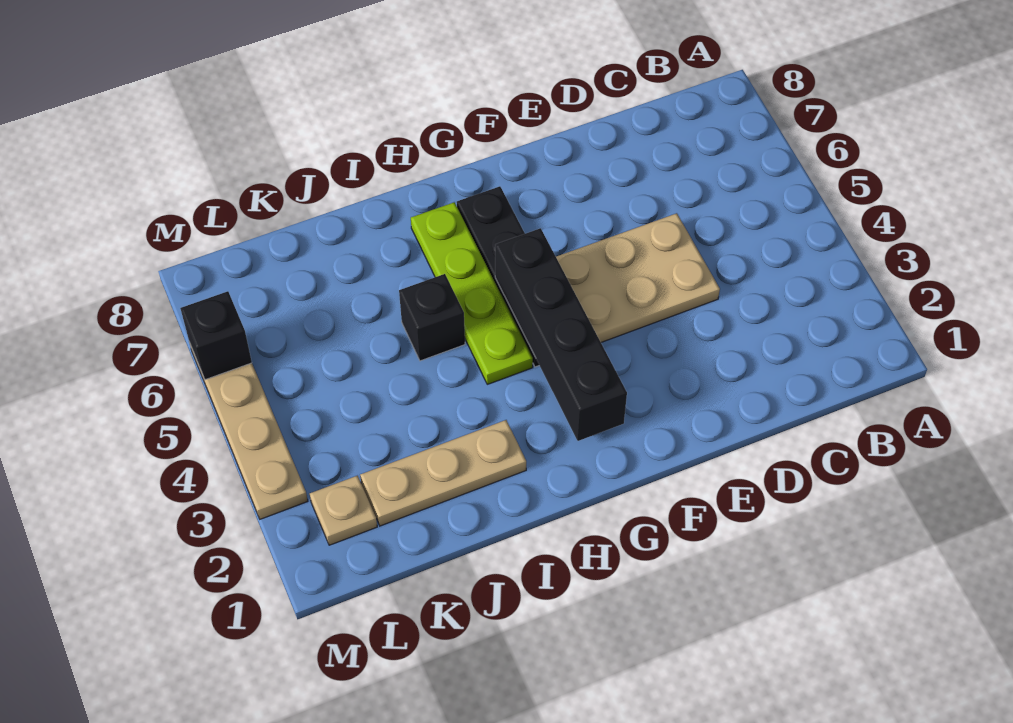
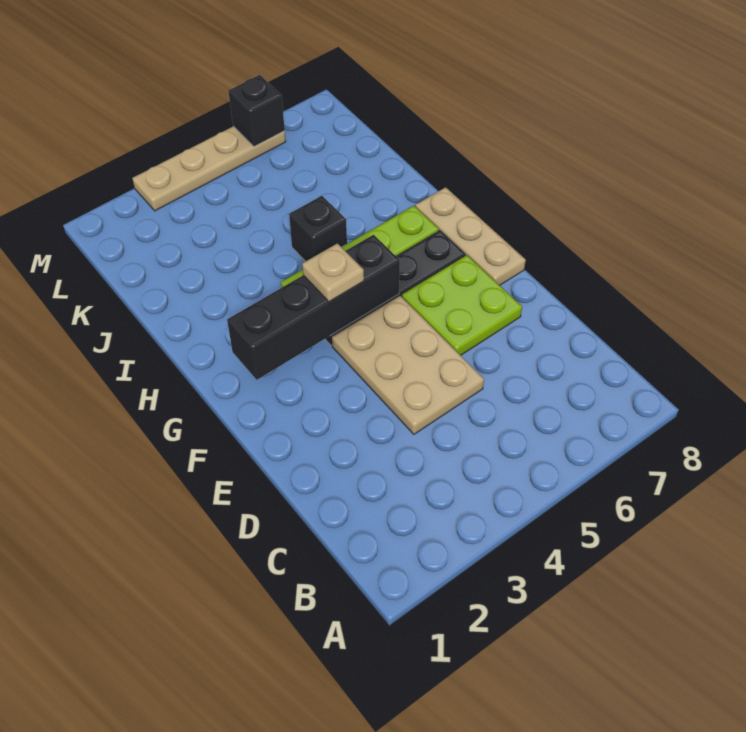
none -> lime 2x2 plate [402,255,522,355]
tan 1x3 plate [360,420,526,526] -> tan 1x3 plate moved to [415,187,526,285]
tan 1x1 plate [310,476,377,545] -> tan 1x1 plate moved to [302,243,364,302]

